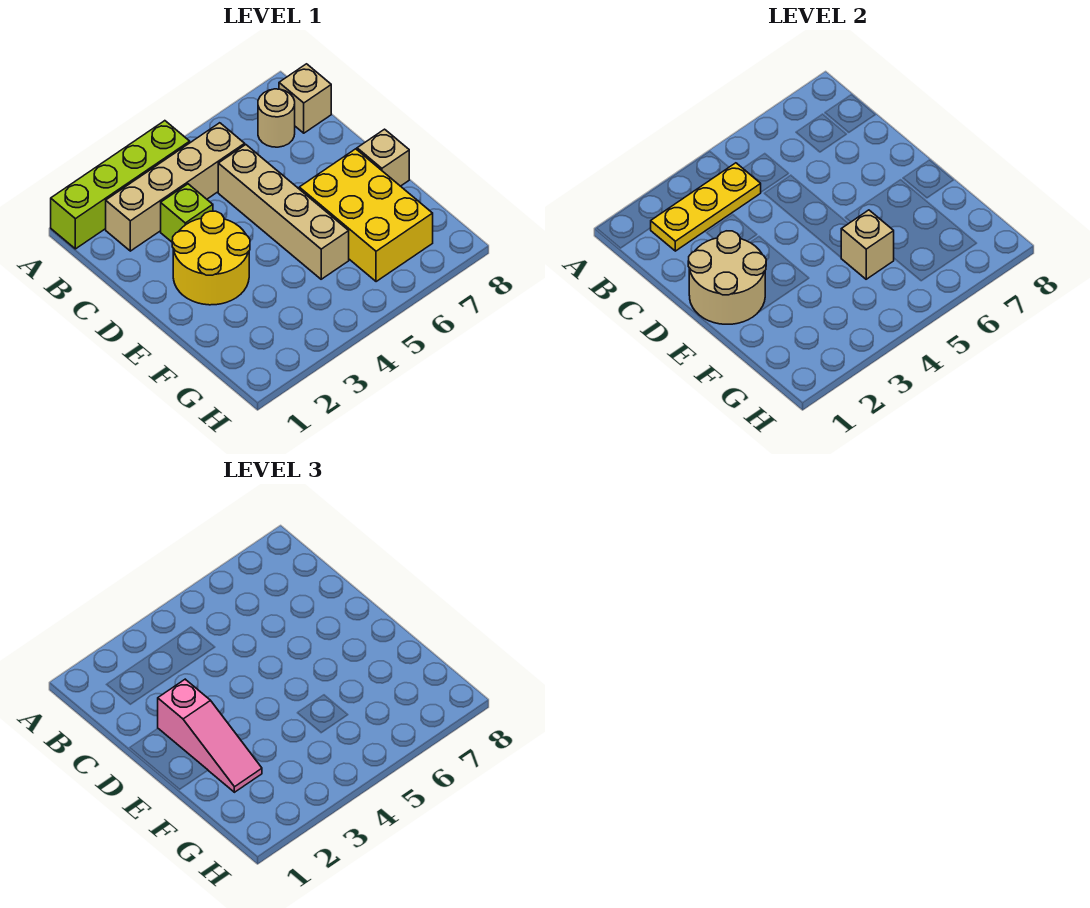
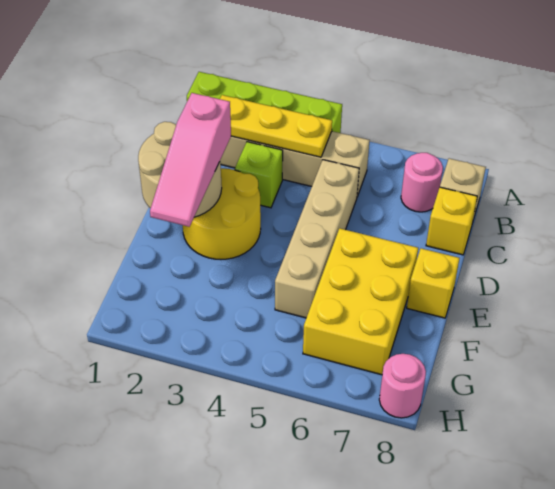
tan 1x1 round brick [258,89,295,147] -> pink 1x1 round brick [401,153,443,212]
none -> yellow 1x1 brick [426,187,477,255]
tan 1x1 brick [357,129,409,186] -> yellow 1x1 brick [407,248,460,318]
tan 1x1 brick [841,210,894,279] -> none
none -> pink 1x1 round brick [379,354,426,418]

